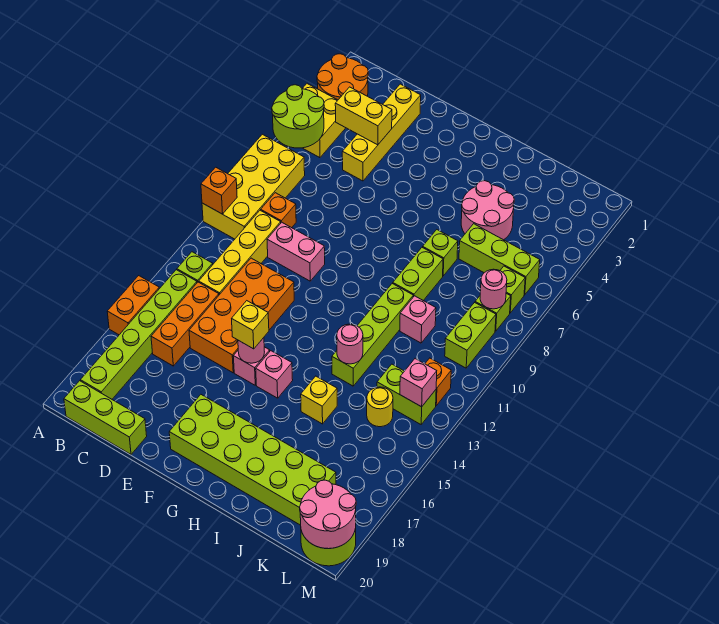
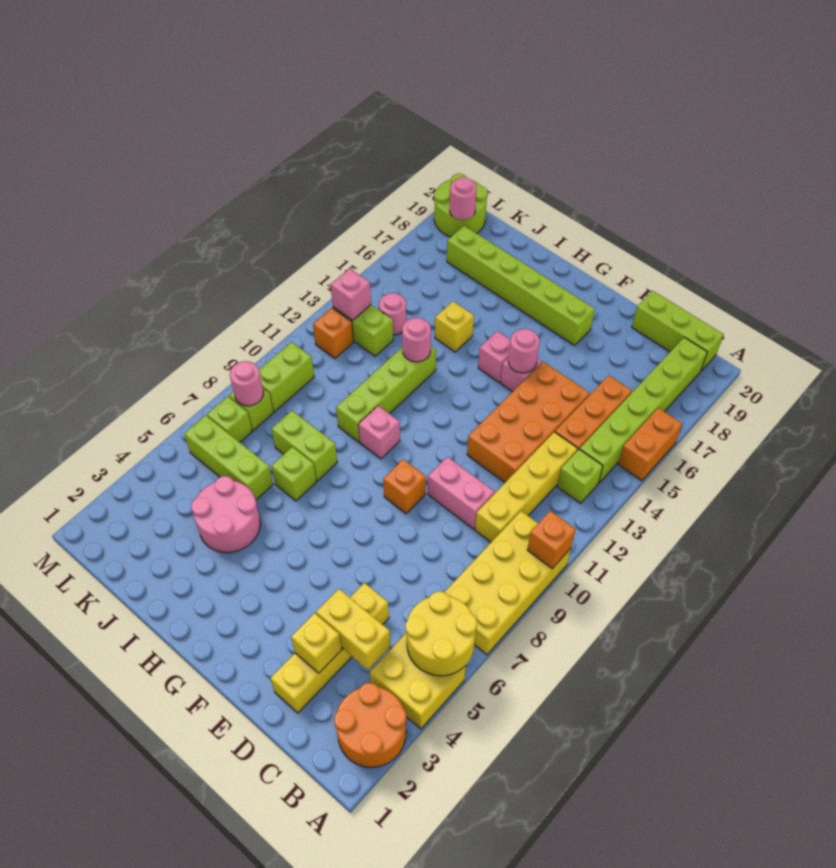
lime 2x2 round brick [272,85,324,148] -> yellow 2x2 round brick [405,591,477,676]
orange 1x1 brick [261,193,296,228] -> orange 1x1 brick moved to [383,459,426,514]
yellow 1x1 brick [232,301,269,349] -> yellow 1x1 brick moved to [291,613,342,673]
lime 2x6 brick [169,395,336,525] -> lime 1x6 brick [447,226,595,345]
lime 1x2 brick [393,247,443,301] -> lime 1x2 brick turned to [272,411,337,481]
pink 1x1 brick [400,296,436,343] -> pink 1x1 brick moved to [358,406,400,459]
yellow 1x1 round brick [367,387,393,427] -> pink 1x1 round brick [379,293,406,335]
pink 2x2 round brick [300,480,356,549] -> pink 1x1 round brick [450,177,476,220]

